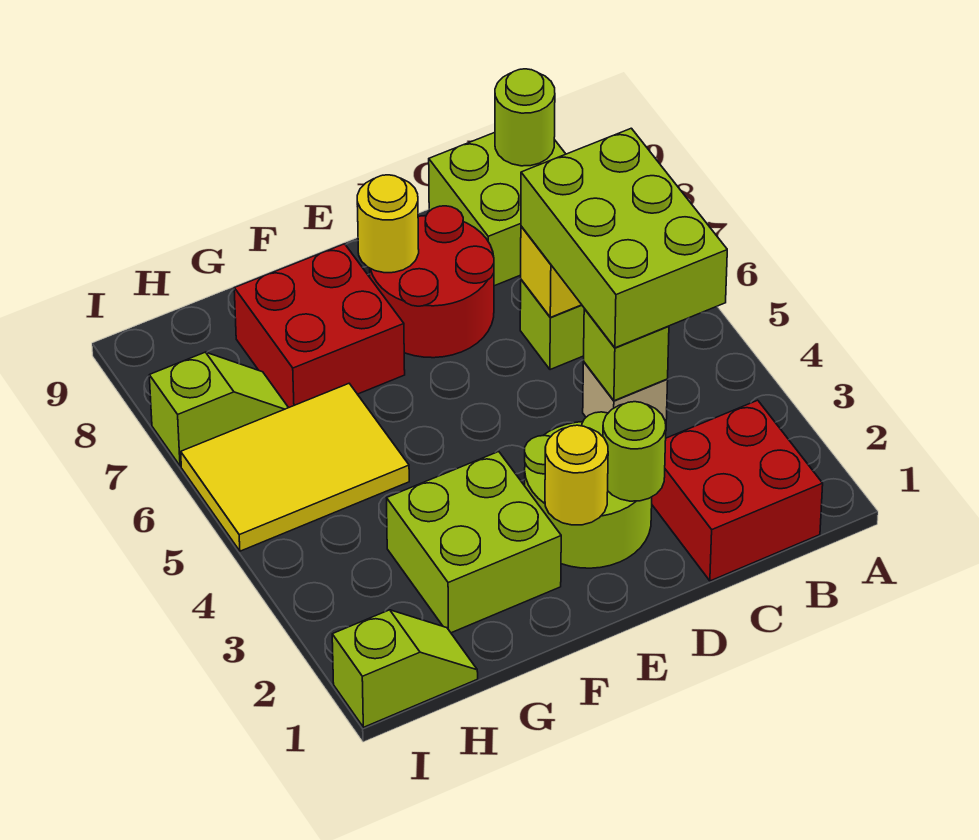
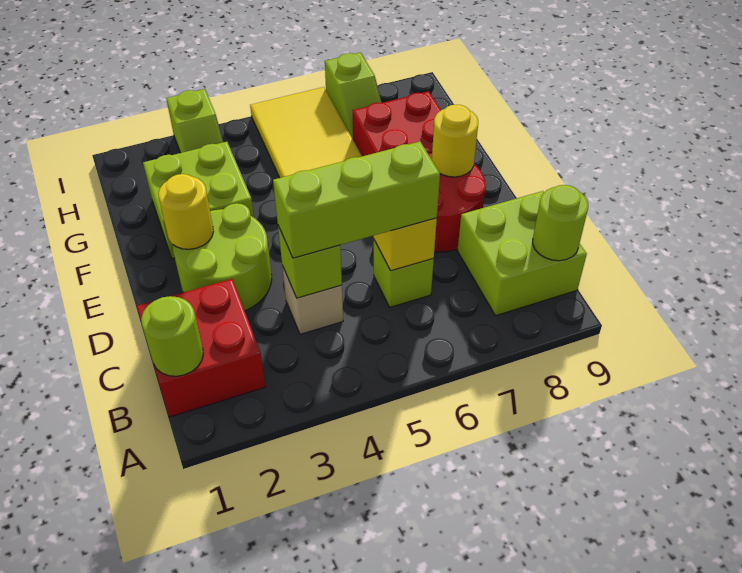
lime 2x3 brick [521,128,727,348] -> lime 1x3 brick [273,141,440,258]
lime 1x1 round brick [603,402,666,501] -> lime 1x1 round brick moved to [141,296,203,376]
lime 1x2 slope [332,610,478,727] -> lime 1x2 slope moved to [166,89,223,153]

